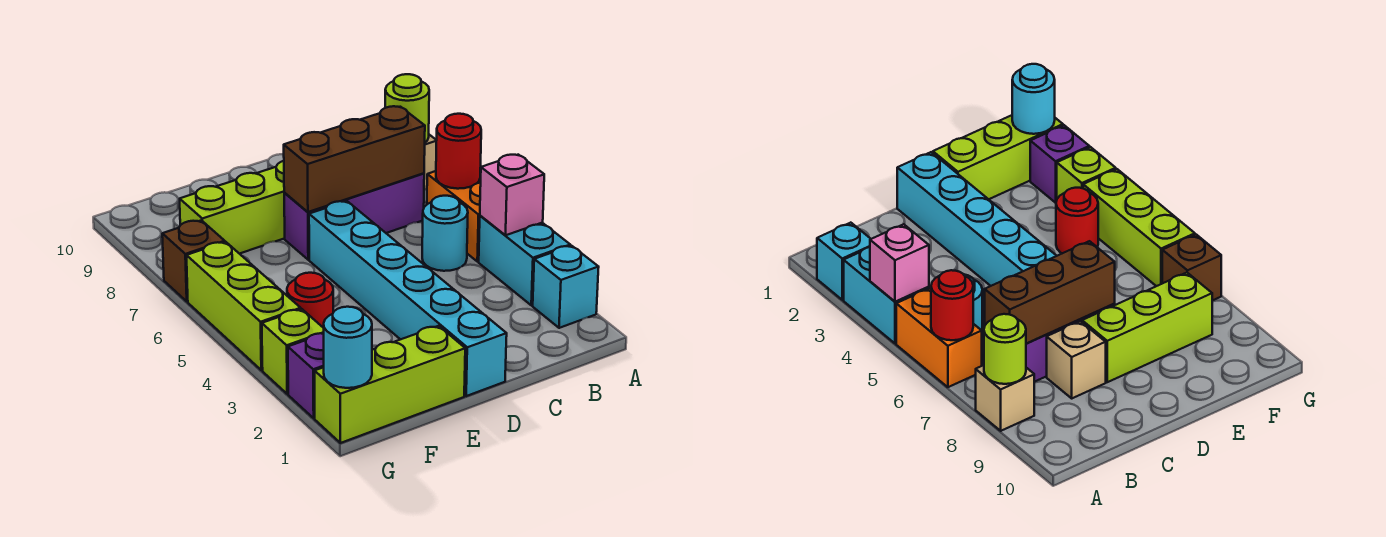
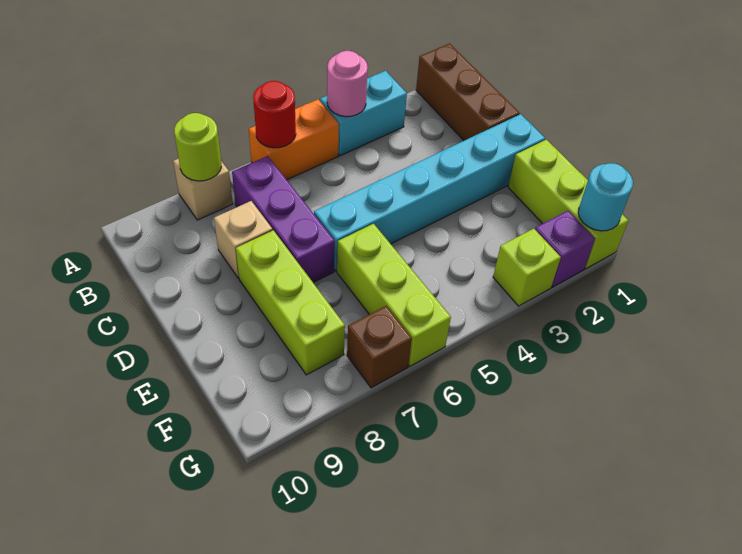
cyan 1x1 brick [533,246,599,328] -> none
pink 1x1 brick [480,155,544,235] -> pink 1x1 round brick [327,51,368,117]
cyan 1x1 round brick [422,196,468,271] -> none
brown 1x3 brick [284,106,425,212] -> brown 1x3 brick moved to [416,44,520,140]
red 1x1 round brick [287,273,333,328] -> none
lime 1x3 brick [187,242,301,370] -> lime 1x3 brick turned to [337,224,451,366]

